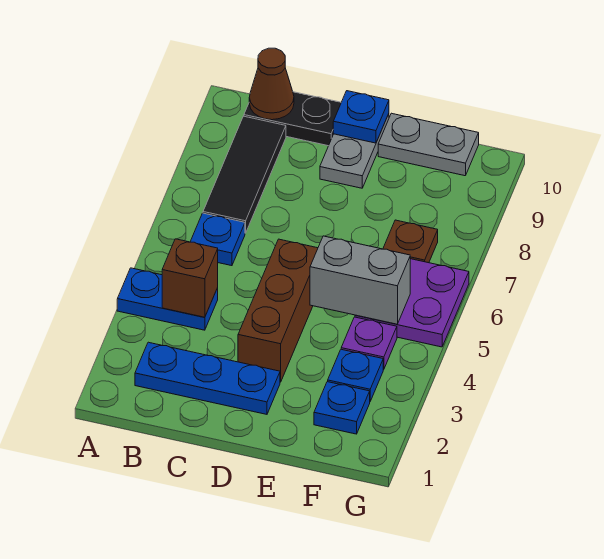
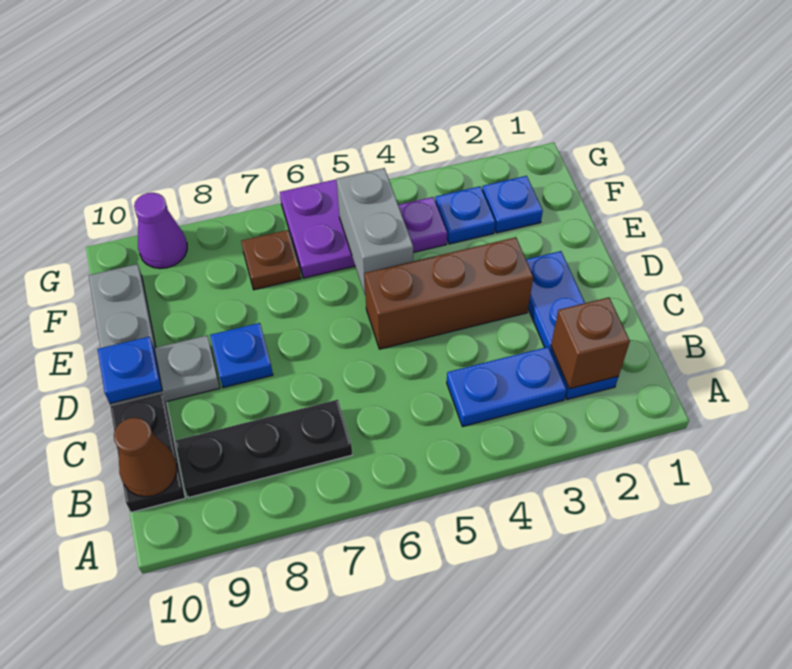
blue 1x2 plate [117,268,218,330] -> blue 1x2 plate turned to [447,347,567,427]
brown 1x1 brick [162,239,218,317] -> brown 1x1 brick moved to [551,298,630,389]
blue 1x1 plate [190,213,245,266] -> blue 1x1 plate moved to [210,323,273,388]
black 1x3 tile [203,116,286,233] -> black 1x3 plate [175,400,352,498]
none -> purple 1x1 cone [134,193,187,269]

